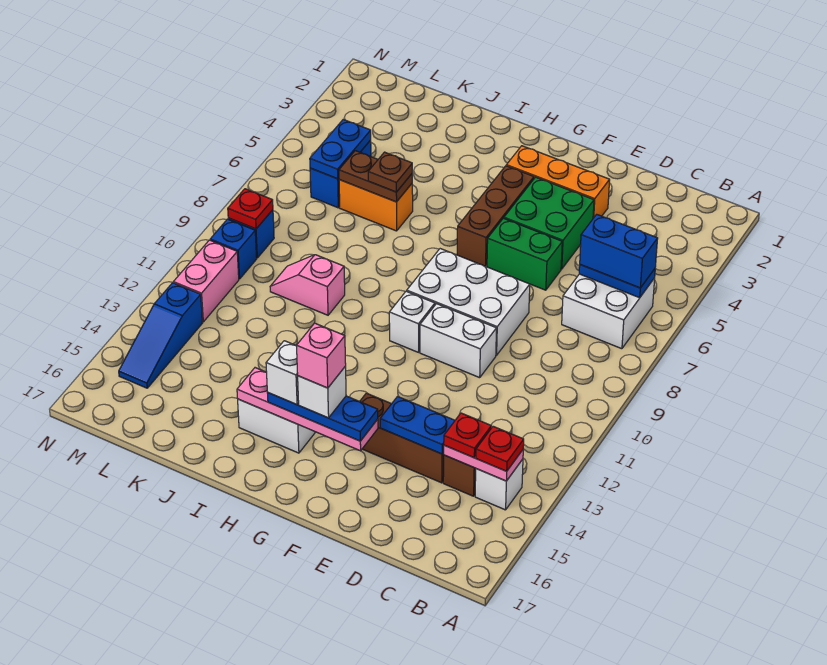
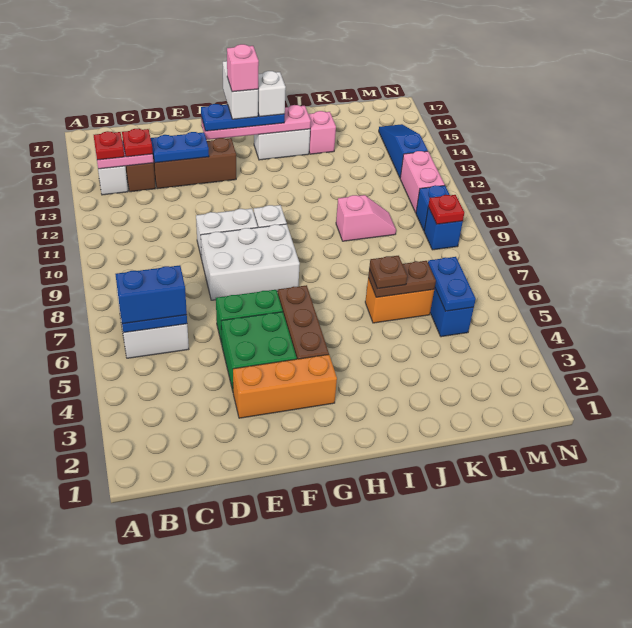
white 1x1 brick [298,366,346,418] -> white 1x2 brick [223,61,258,119]
none -> pink 1x1 brick [308,111,336,154]

